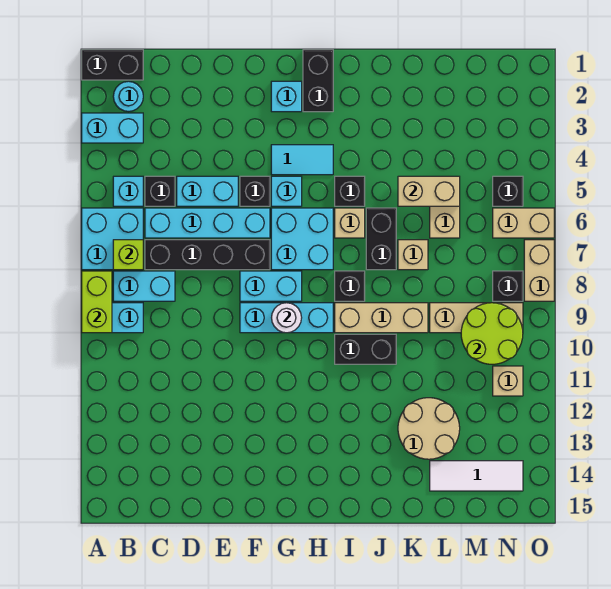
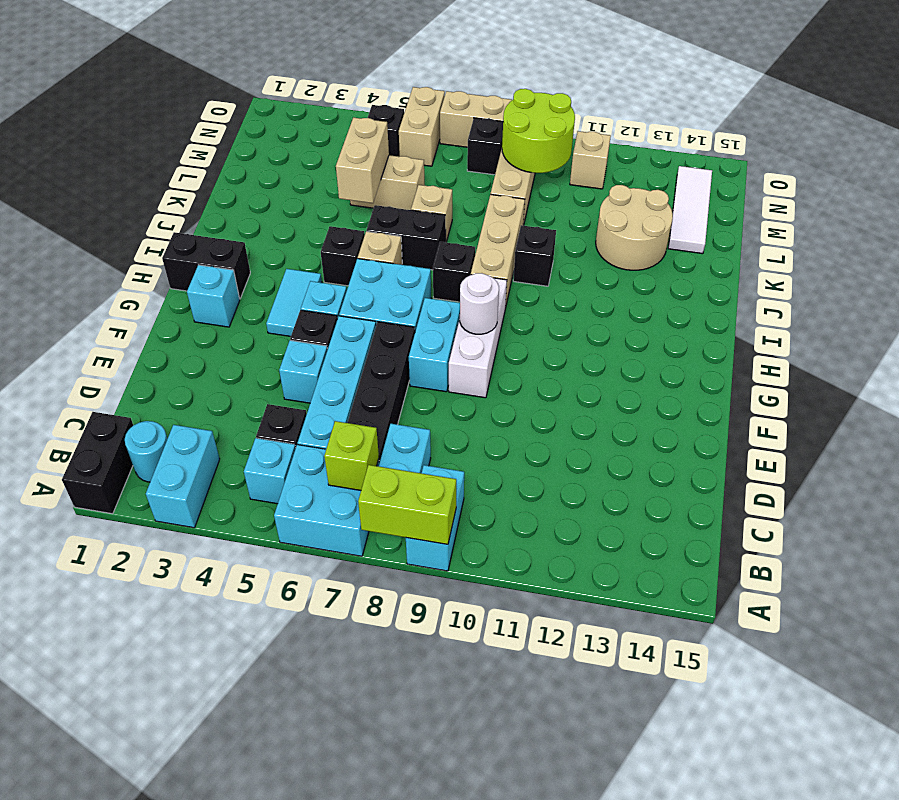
cyan 1x2 brick [177,176,238,206] -> cyan 1x1 brick [279,340,327,403]
cyan 1x3 brick [240,303,333,333] -> white 1x3 brick [449,278,507,398]
black 1x2 brick [335,334,396,364] -> black 1x1 brick [513,225,556,286]

